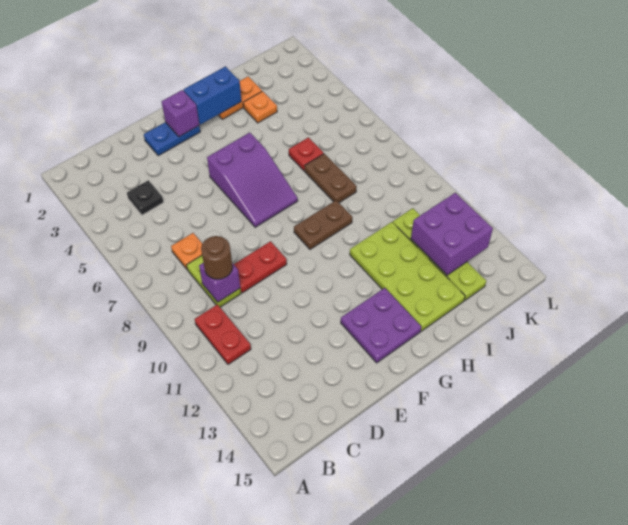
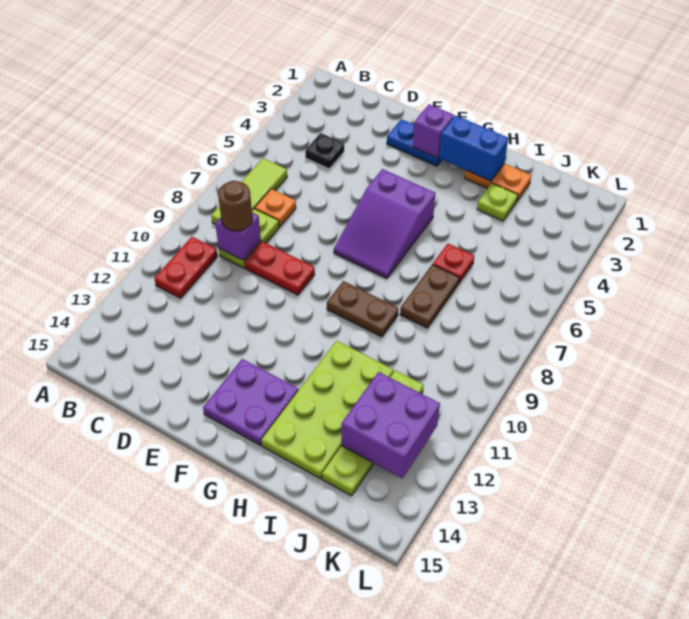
none -> lime 1x3 tile [211,158,287,224]
orange 1x1 plate [243,91,277,123] -> lime 1x1 plate [477,183,518,221]

